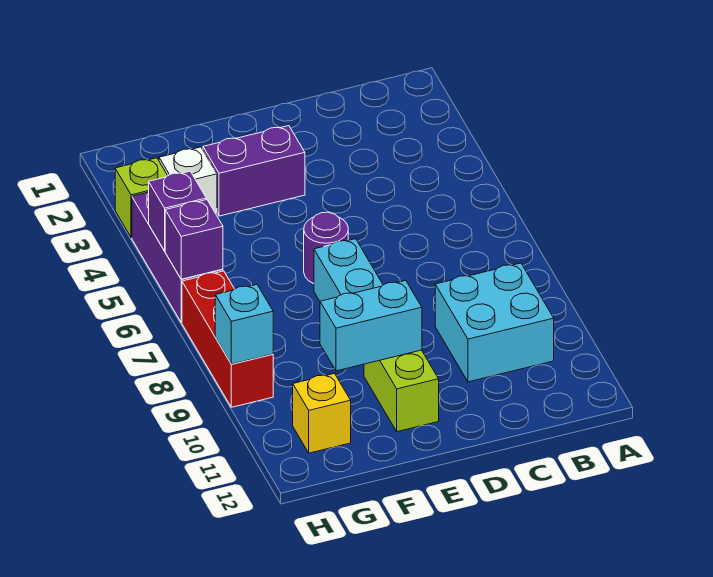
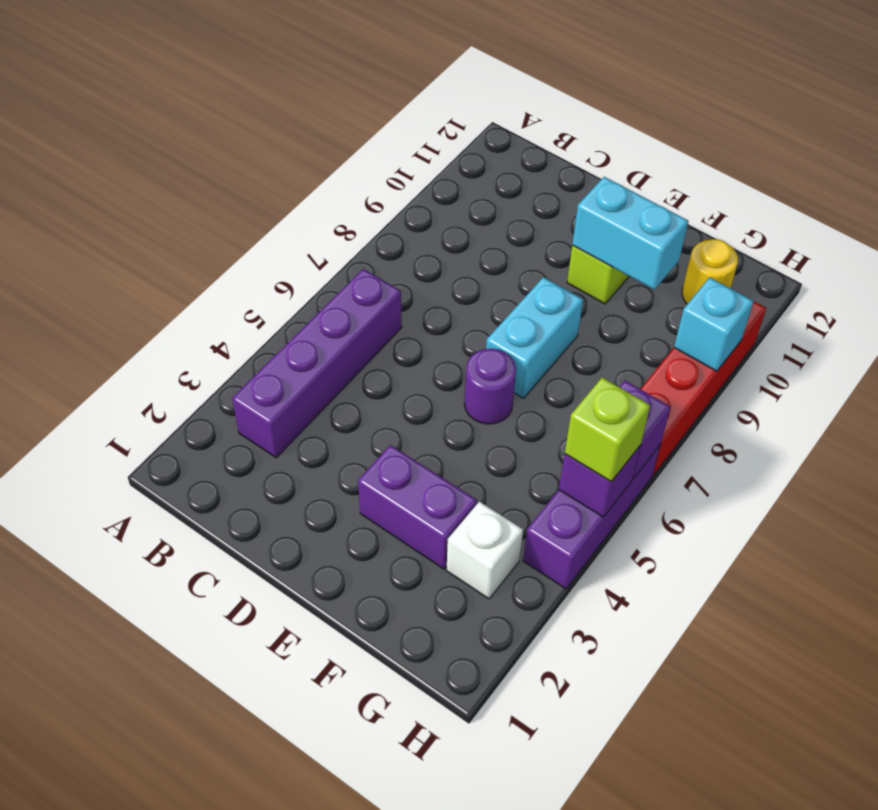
none -> purple 1x4 brick [232,269,402,458]
cyan 2x2 brick [435,263,554,382] -> none
yellow 1x1 brick [293,373,351,453] -> yellow 1x1 round brick [682,239,738,304]
lime 1x1 brick [115,158,168,238] -> lime 1x1 brick moved to [565,377,650,482]
red 1x3 brick [182,271,273,407] -> red 1x4 brick [641,301,766,476]

